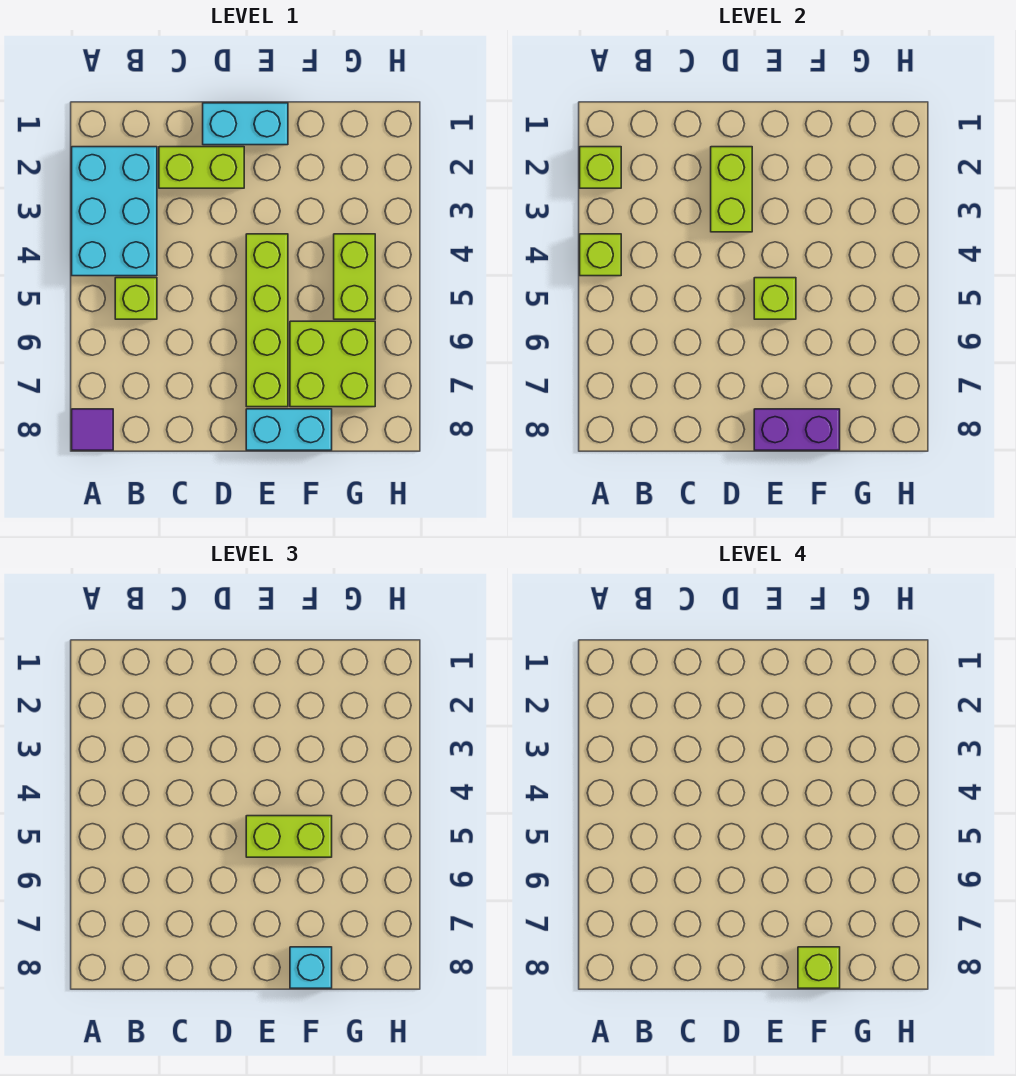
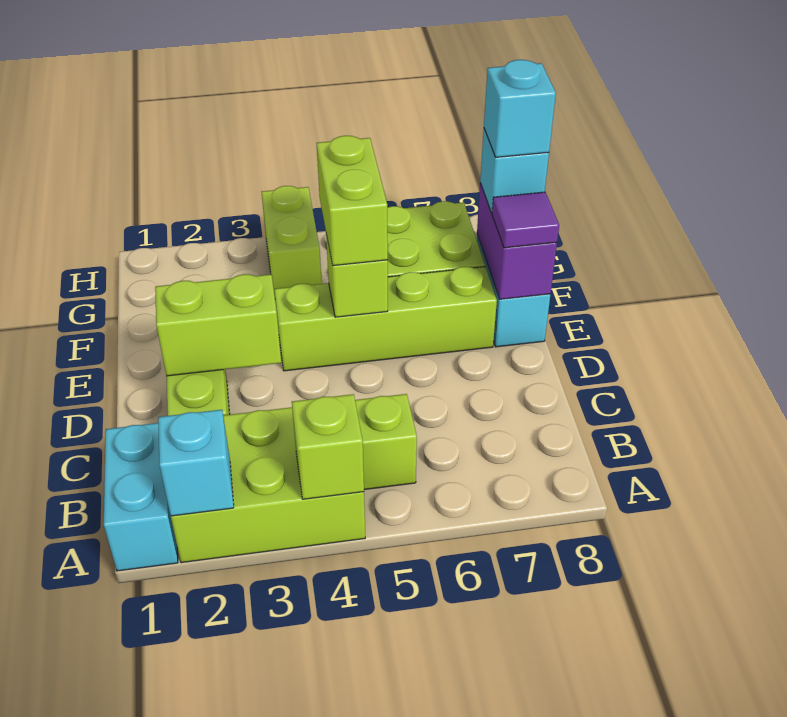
cyan 2x3 brick [72,147,157,276] -> lime 2x3 brick [171,407,365,563]
lime 1x1 brick [580,147,621,188] -> cyan 1x1 brick [158,410,234,516]
purple 1x1 tile [72,409,113,450] -> purple 1x1 tile moved to [492,192,559,248]
cyan 1x2 brick [203,103,288,145] -> cyan 1x2 brick moved to [104,423,178,571]
lime 1x1 brick [798,947,840,988] -> cyan 1x1 brick [484,60,556,157]
lime 1x2 brick [334,234,375,319] -> lime 1x2 brick turned to [262,186,322,296]

